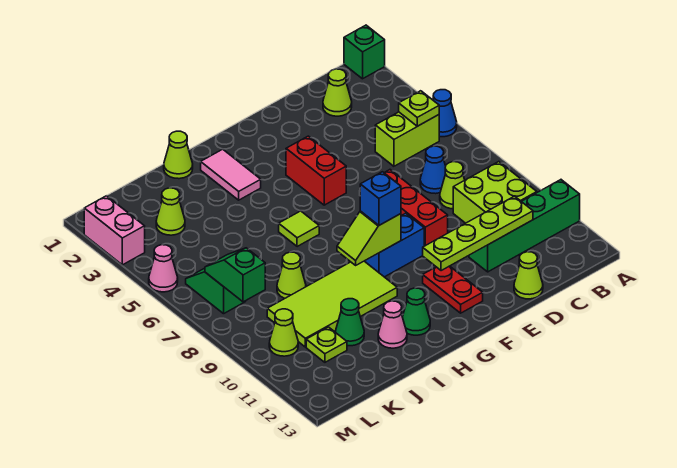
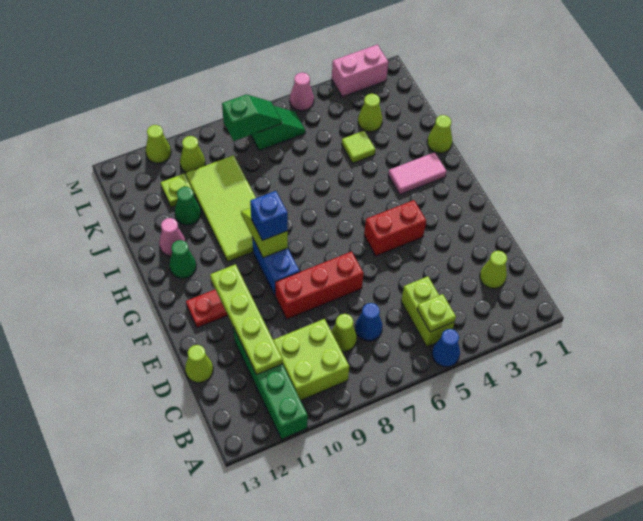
green 1x1 brick [344,25,385,79] -> none
lime 1x1 tile [279,211,319,247] -> lime 1x1 tile moved to [342,131,375,163]
lime 1x1 cone [277,252,306,298] -> lime 1x1 cone moved to [146,125,171,163]

